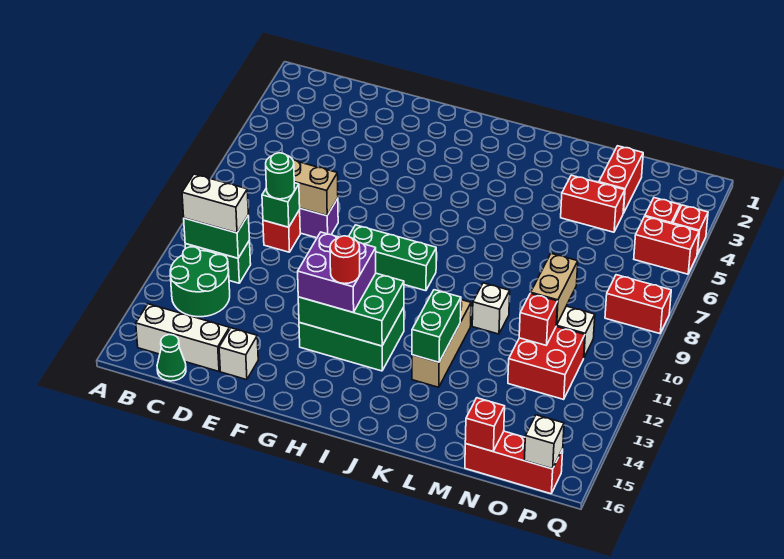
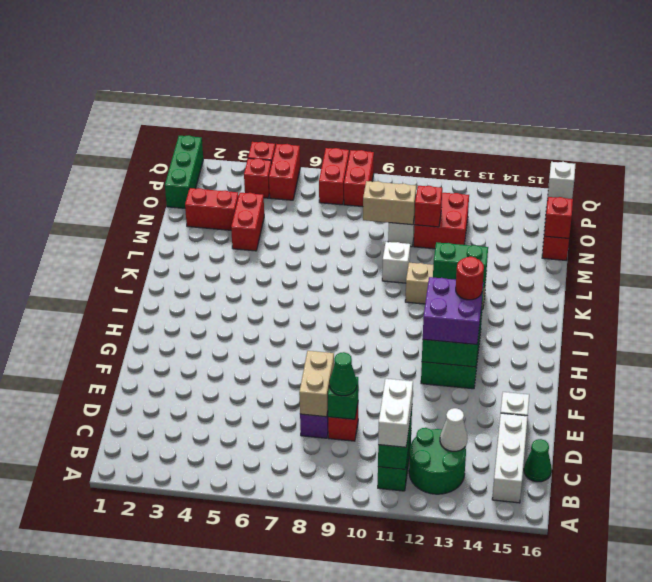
none -> white 1x1 cone [440,408,468,451]
green 1x1 round brick [266,153,295,199] -> green 1x1 cone [330,352,357,396]
green 1x3 brick [349,225,436,291] -> green 1x3 brick moved to [165,135,203,208]
none -> red 1x2 brick [319,148,349,205]

